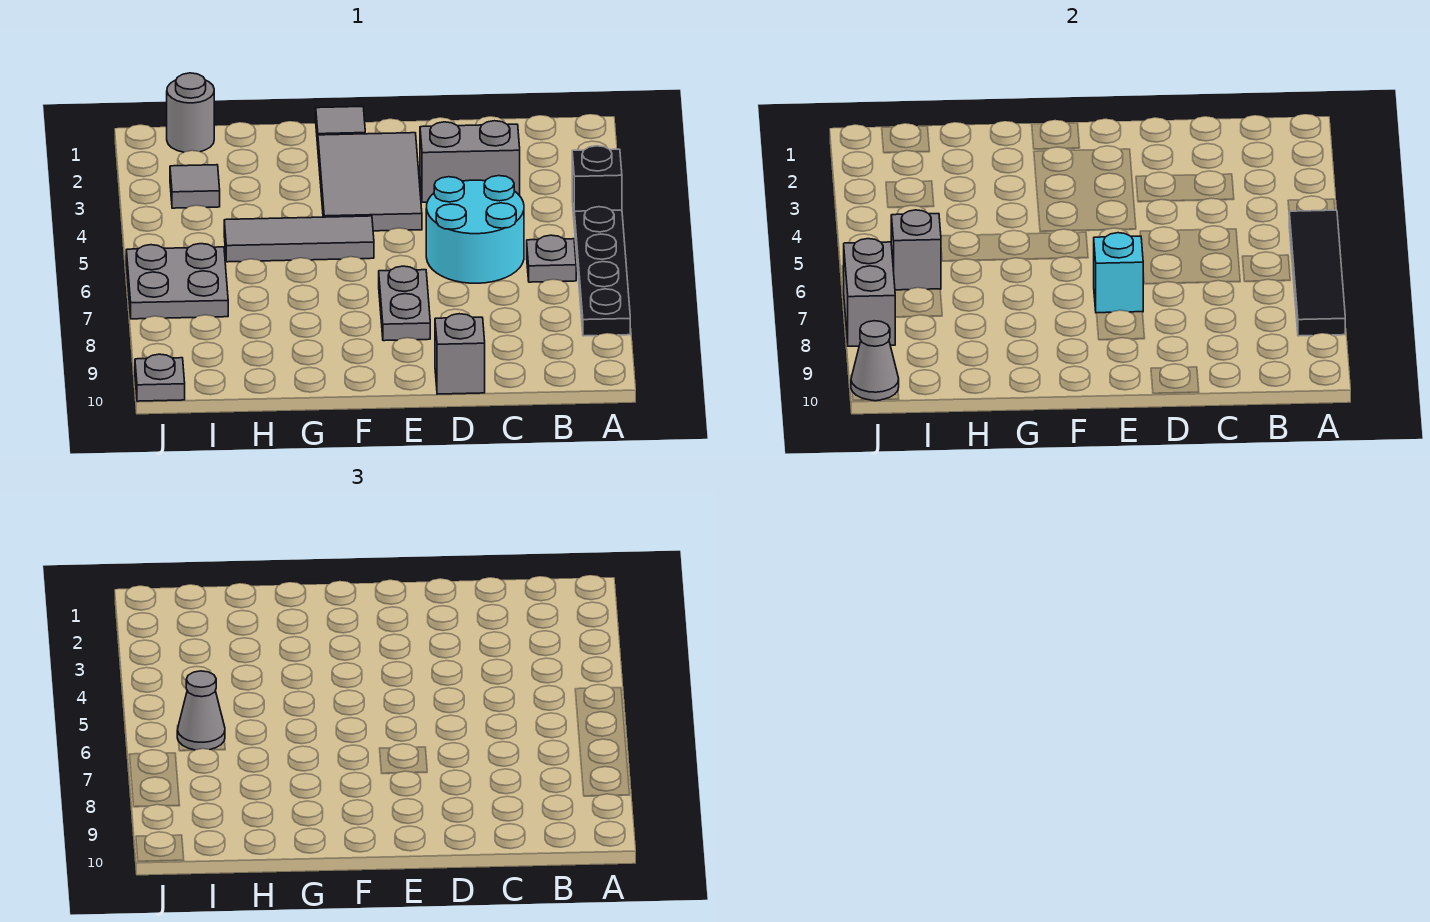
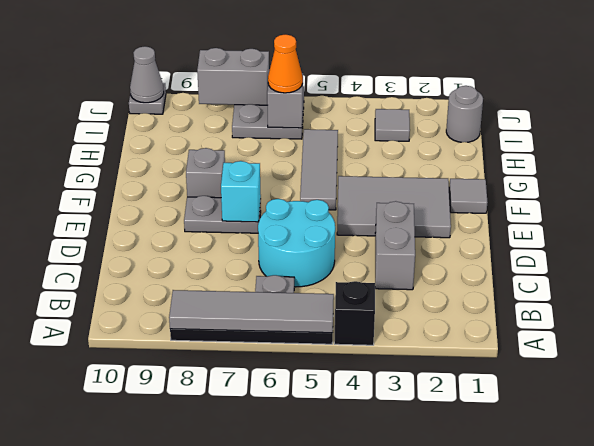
black 1x4 tile [1289,210,1345,336] -> grey 1x4 tile [169,290,334,333]
grey 1x1 brick [435,314,485,394] -> grey 1x1 brick moved to [186,148,225,198]
grey 1x1 cone [177,671,225,750] -> orange 1x1 cone [268,34,303,93]

